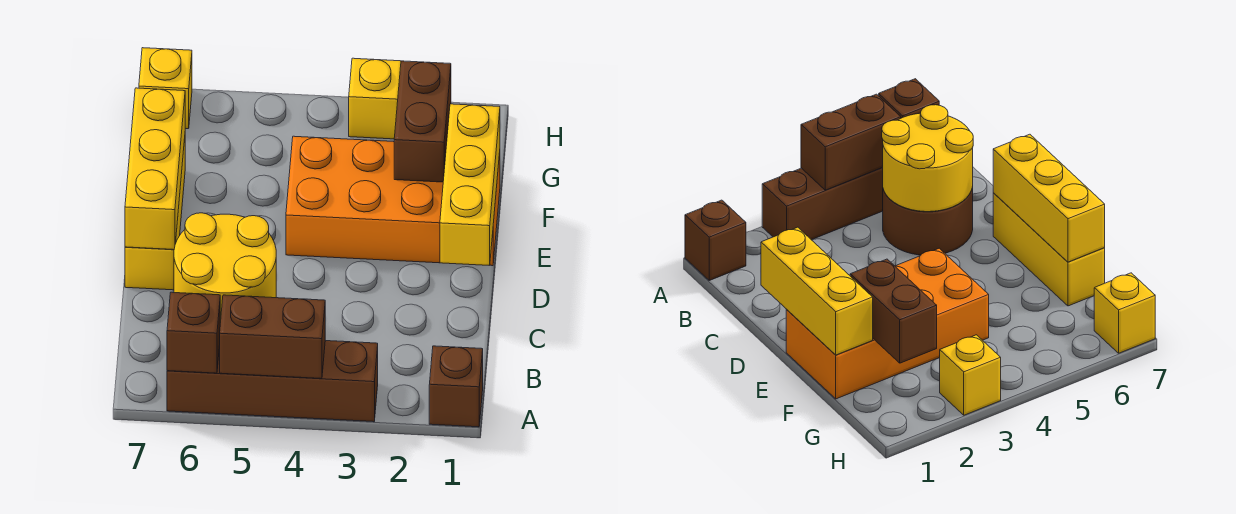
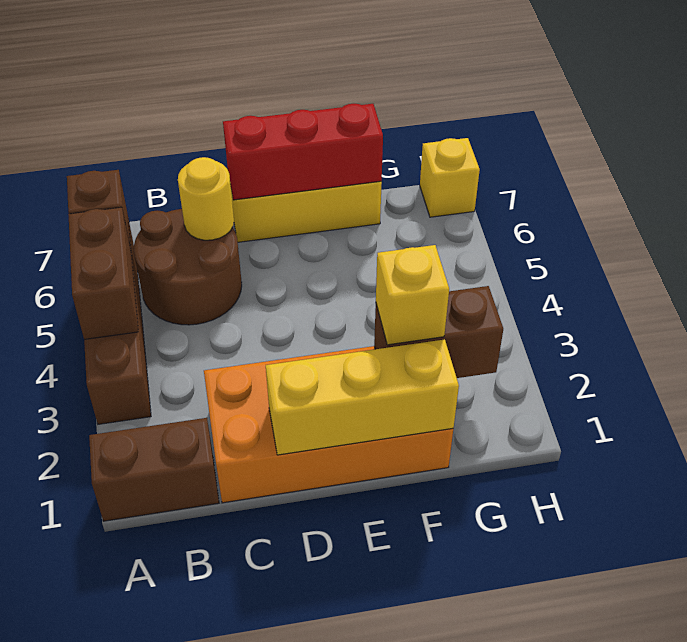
brown 1x1 brick [429,346,483,427] -> brown 1x2 brick [89,418,219,521]
yellow 2x2 round brick [174,213,276,323] -> yellow 1x1 round brick [178,157,234,240]
yellow 1x3 brick [125,88,185,250] -> red 1x3 brick [223,104,383,200]
orange 2x4 brick [286,136,500,266] -> orange 2x4 brick turned to [204,346,453,503]
yellow 1x1 brick [349,58,401,139] -> yellow 1x1 brick moved to [376,245,449,345]

